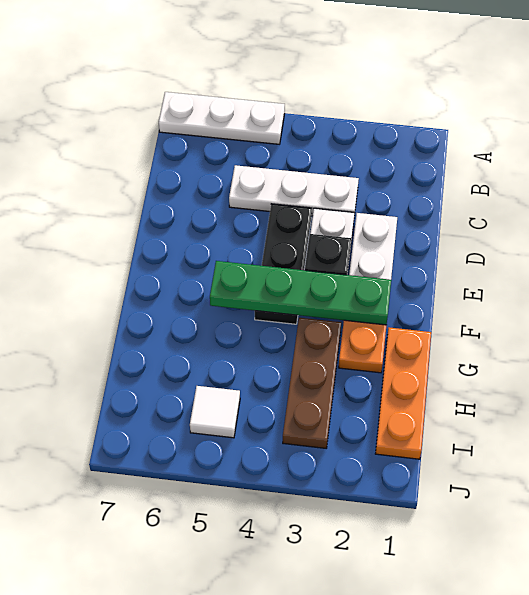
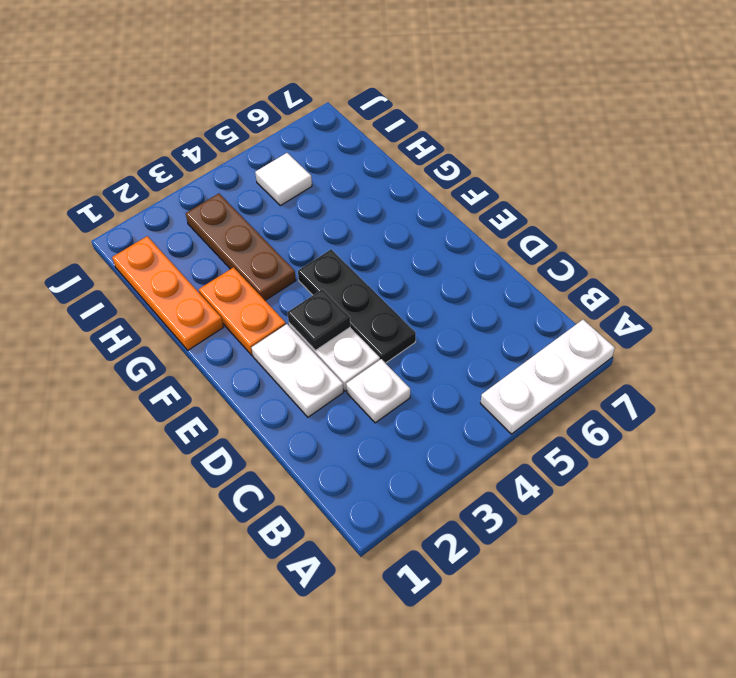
white 1x3 plate [229,165,359,216] -> white 1x1 plate [346,359,410,423]
green 1x4 plate [210,261,391,325] -> none

